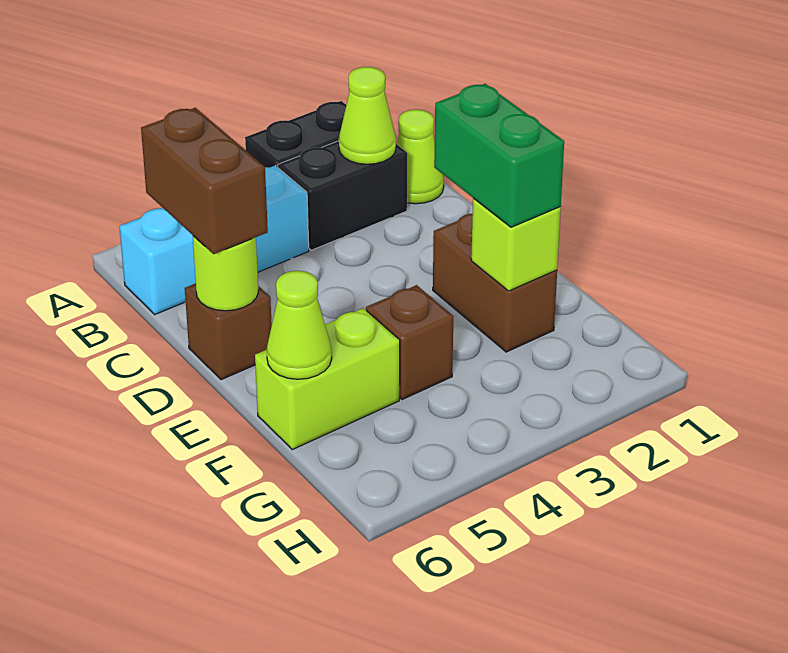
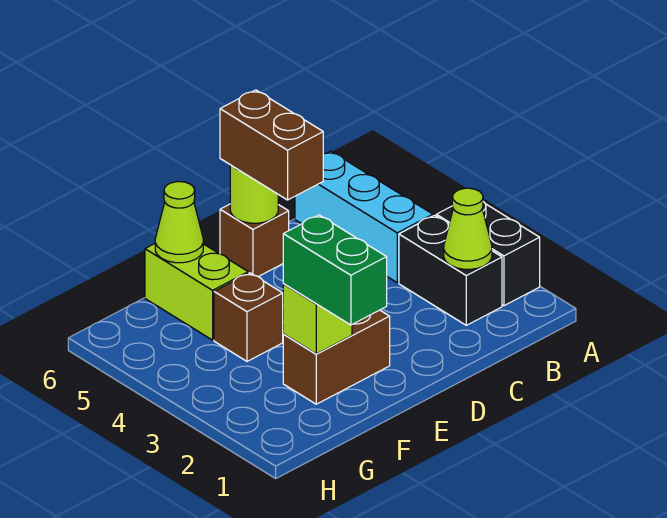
lime 1x1 cone [397,110,444,204] -> none
brown 1x2 brick [141,108,268,254] -> brown 1x2 brick turned to [220,90,323,200]
green 1x2 brick [434,84,564,227] -> green 1x2 brick turned to [283,215,387,325]

